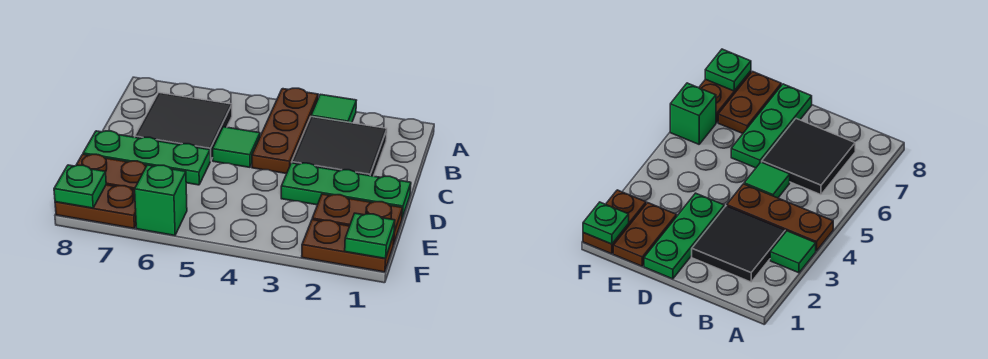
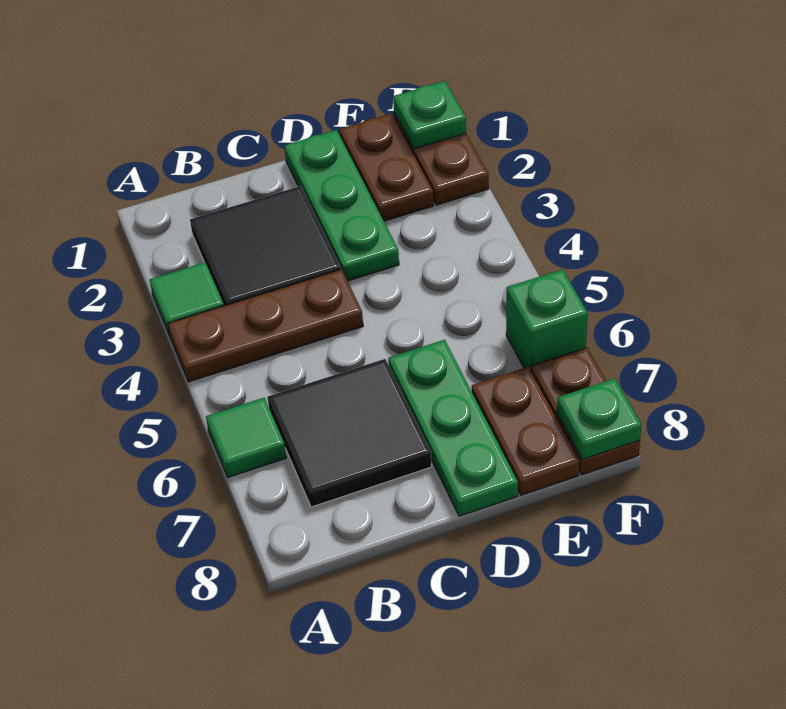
green 1x1 tile [213,127,260,167] -> green 1x1 tile moved to [206,398,286,477]

